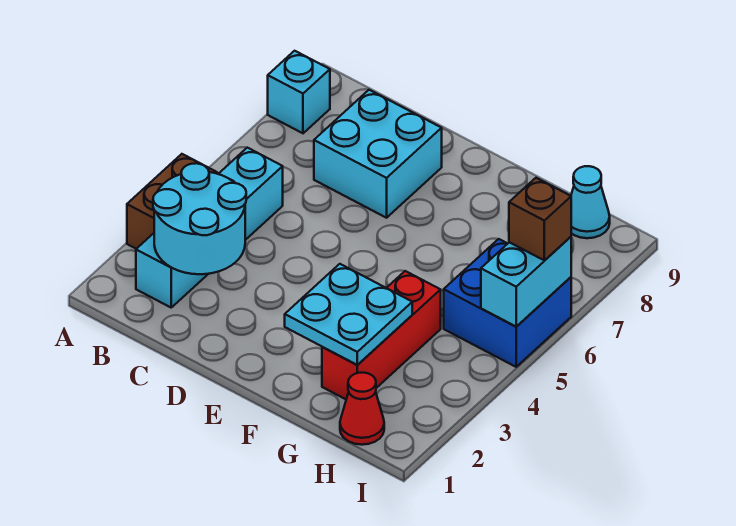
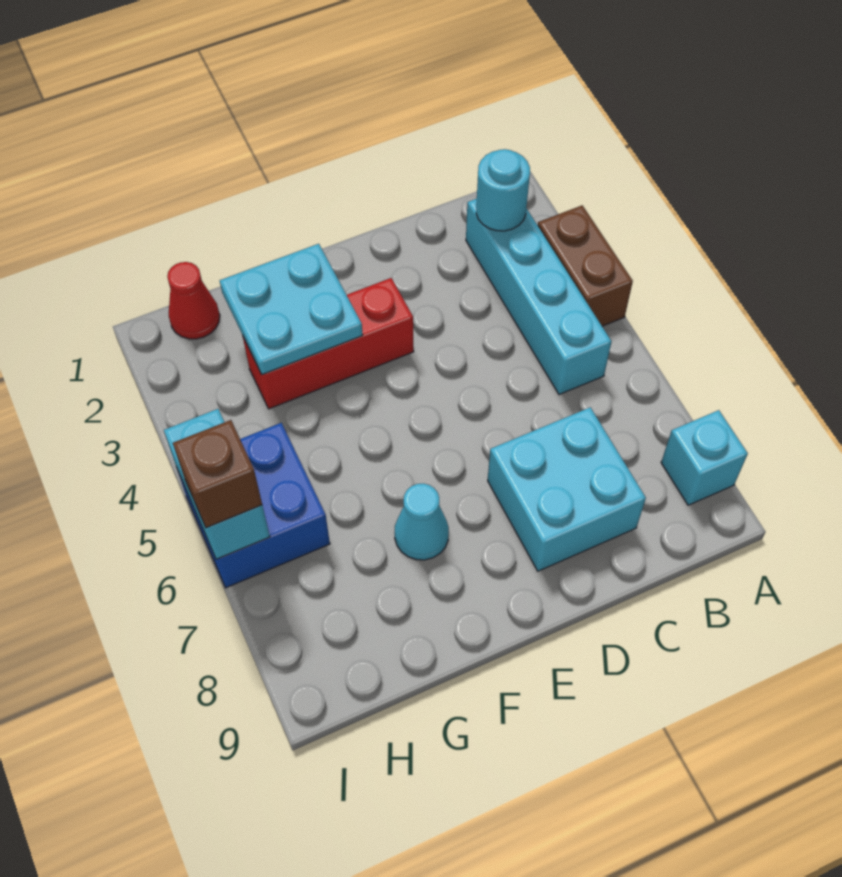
cyan 2x2 round brick [153,163,246,274] -> cyan 1x1 round brick [476,149,530,231]
red 1x3 brick [322,271,441,399] -> red 1x3 brick turned to [242,278,414,409]
cyan 1x1 cone [571,166,610,238] -> cyan 1x1 cone moved to [394,484,449,560]

